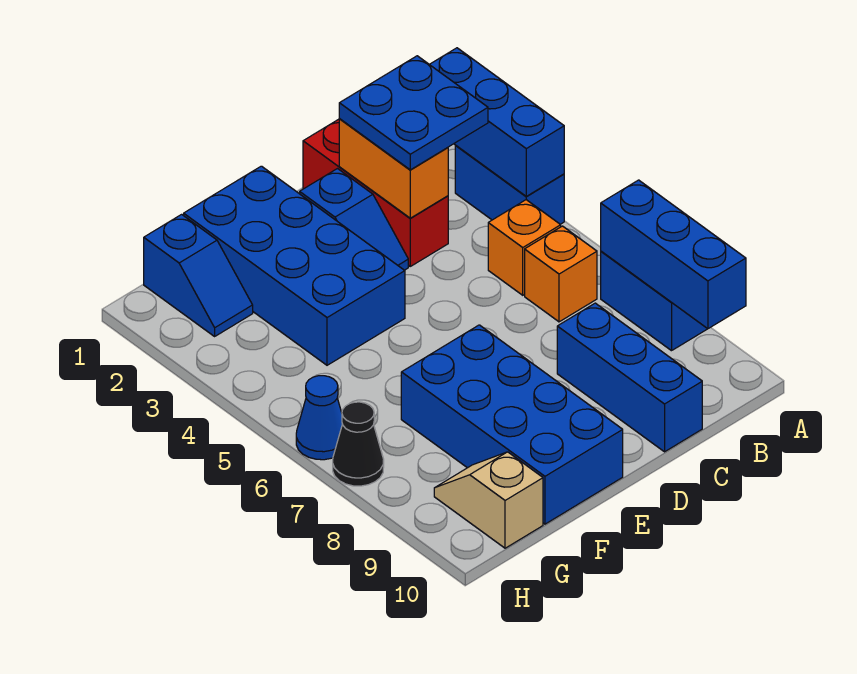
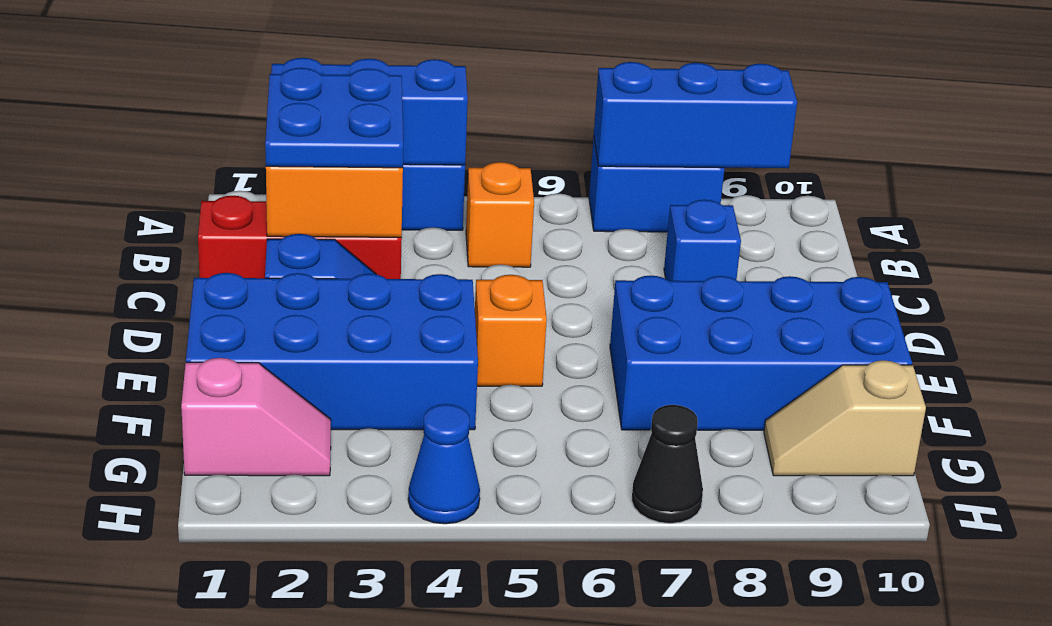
orange 1x1 brick [525,226,597,322] -> orange 1x1 brick moved to [475,275,547,386]
blue 1x3 brick [557,303,702,452] -> blue 1x1 brick [664,200,741,281]
blue 1x2 slope [144,214,253,336] -> pink 1x2 slope [181,358,331,476]
blue 1x1 cone [296,376,342,460] -> blue 1x1 cone moved to [408,404,480,524]

